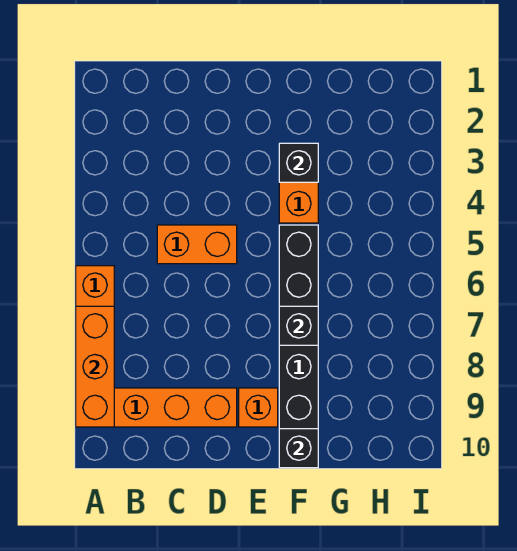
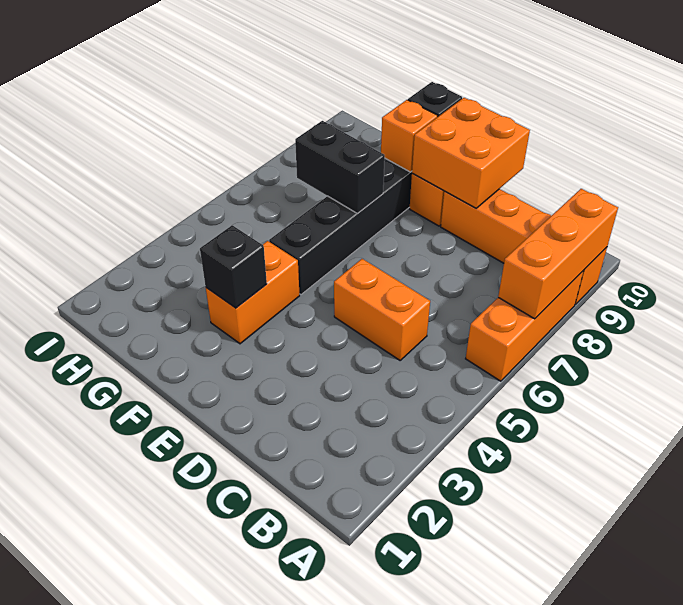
none -> orange 2x2 brick [412,98,530,208]
black 1x1 brick [279,306,318,345] -> black 1x2 brick [295,121,385,213]
none -> orange 1x1 brick [381,100,438,172]

